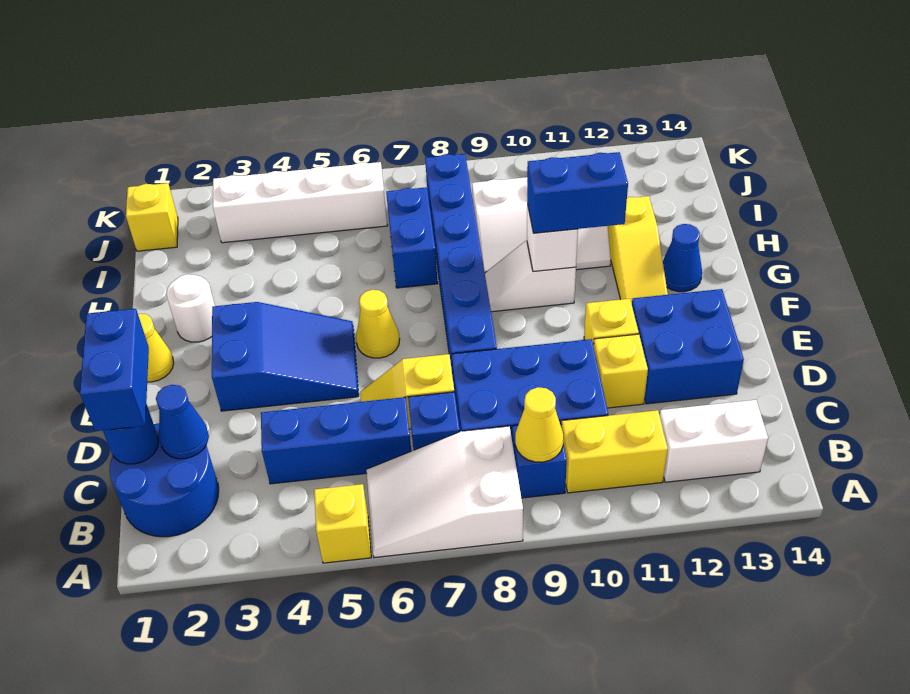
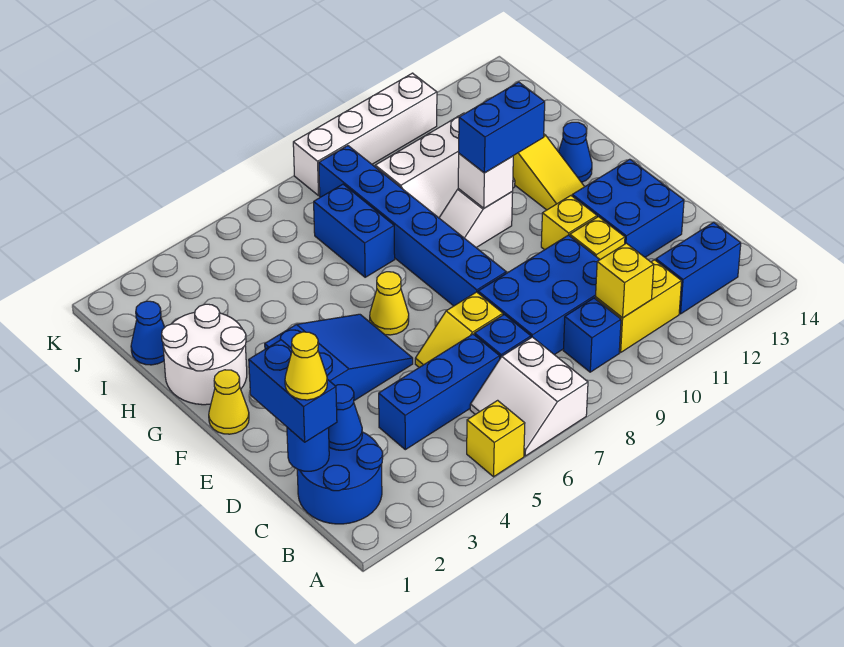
white 2x3 slope [366,426,523,558] -> white 2x2 slope [470,337,588,456]
yellow 1x1 cone [515,387,563,462] -> yellow 1x1 cone moved to [285,332,327,400]
white 1x2 brick [660,400,768,482] -> blue 1x2 brick [656,222,741,314]
white 1x1 round brick [167,274,215,342] -> white 2x2 round brick [162,304,247,405]
none -> blue 1x1 cone [131,301,165,365]
yellow 1x1 brick [126,183,178,251] -> yellow 1x1 brick moved to [596,243,654,318]
white 1x4 brick [213,162,388,243] -> white 1x4 brick moved to [293,73,437,196]

